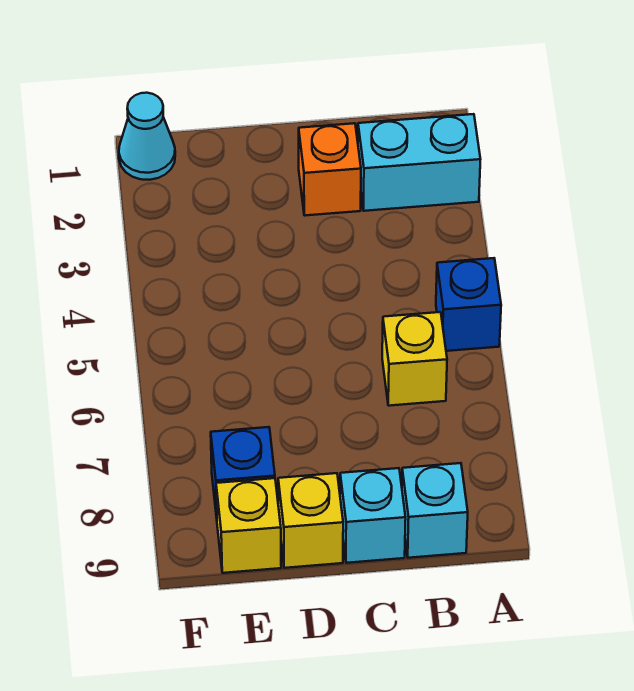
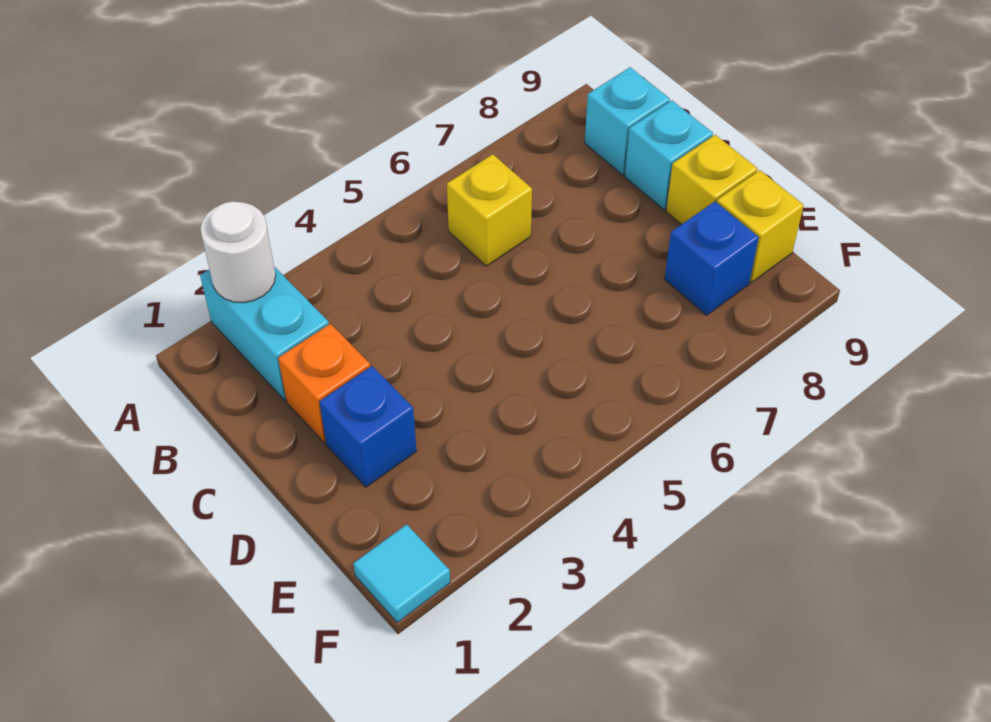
none -> white 1x1 round brick [200,201,276,303]
blue 1x1 brick [436,258,501,351] -> blue 1x1 brick moved to [319,366,416,487]
cyan 1x1 cone [119,93,175,180] -> cyan 1x1 tile [353,524,450,623]

